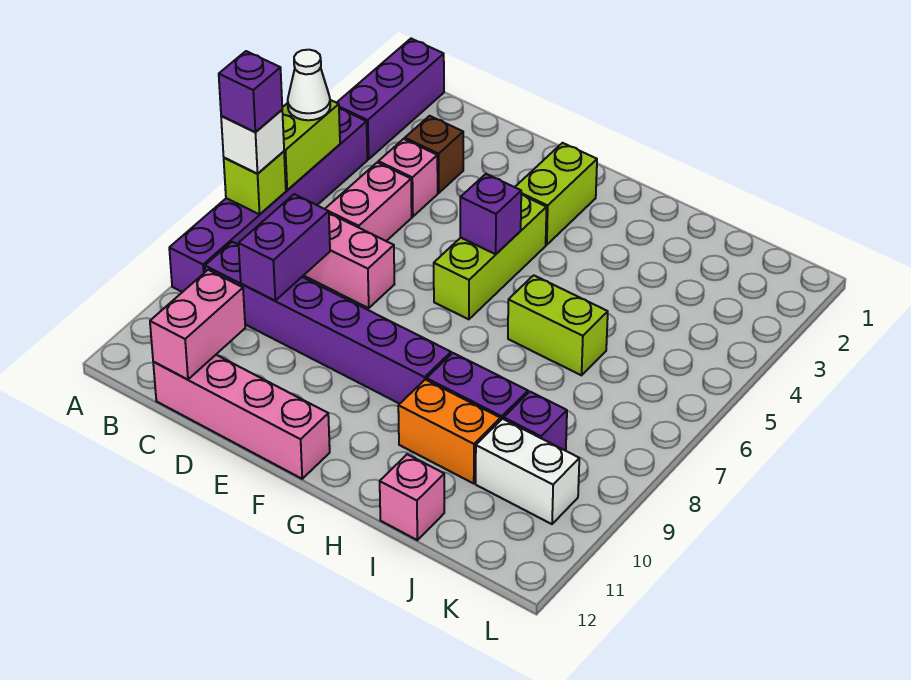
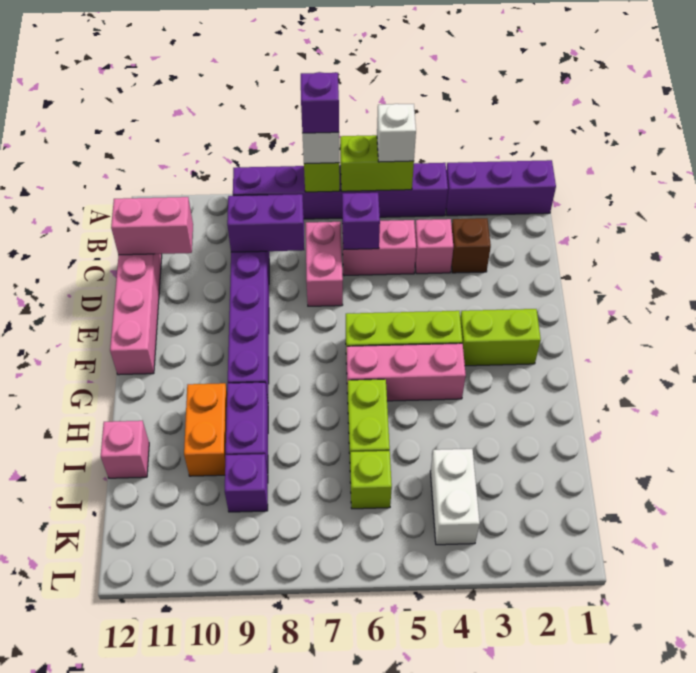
white 1x1 cone [288,50,330,120] -> white 1x1 brick [377,104,416,162]
purple 1x1 brick [460,174,521,254] -> purple 1x1 brick moved to [342,193,380,250]
none -> pink 1x3 brick [347,343,466,401]
none -> lime 1x1 brick [350,451,392,509]
white 1x2 brick [476,419,579,524] -> white 1x2 brick moved to [430,449,480,545]

